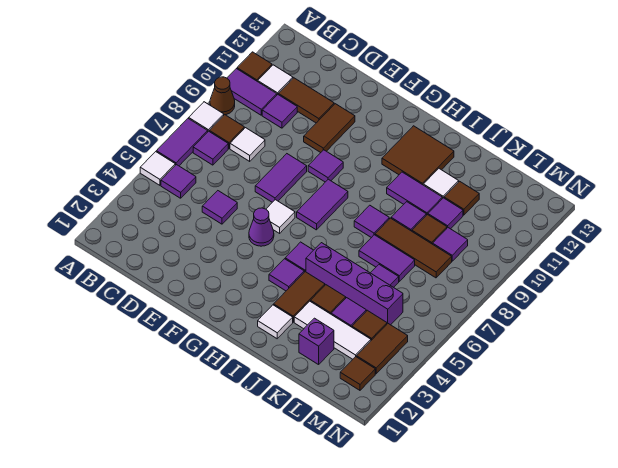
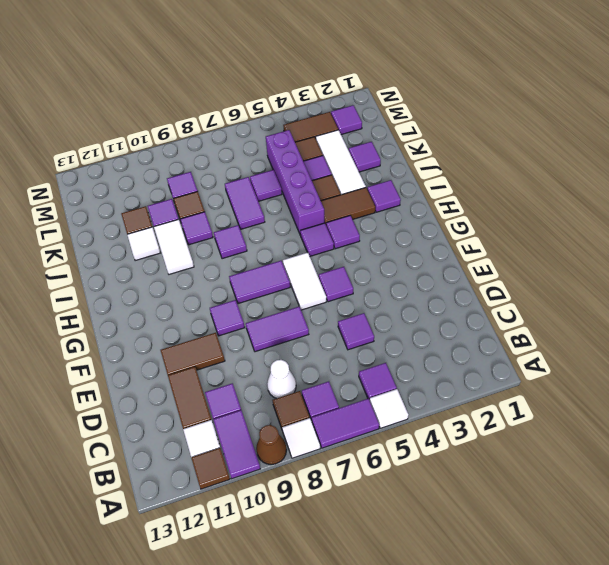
white 1x1 tile [230,128,265,161] -> white 1x1 cone [267,360,296,399]
purple 1x1 cone [249,208,274,246] -> purple 1x1 tile [319,267,353,302]
white 1x1 tile [266,200,295,233] -> white 1x2 tile [283,252,326,310]
brown 2x2 tile [382,126,454,185] -> none
white 1x1 tile [258,305,293,339] -> purple 1x1 tile [367,180,401,212]
purple 1x2 tile [387,172,442,215] -> white 1x2 tile [154,219,194,274]
brown 1x3 tile [375,218,452,278] -> none
purple 1x1 brick [299,318,334,365] -> purple 1x1 tile [349,142,381,172]
brown 1x1 tile [340,357,375,390] -> purple 1x1 tile [331,105,362,135]

